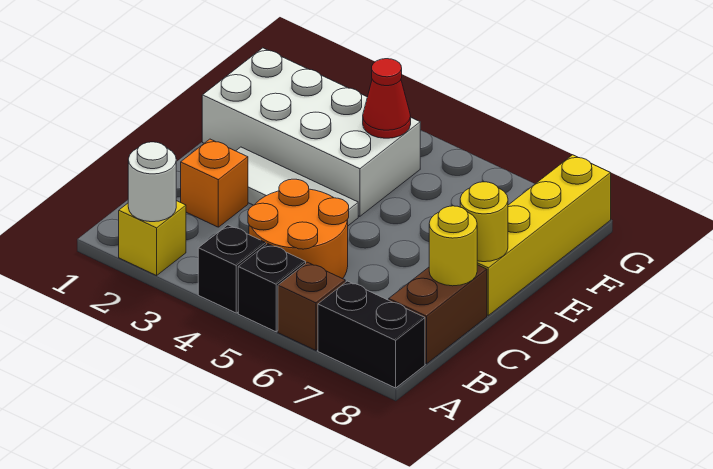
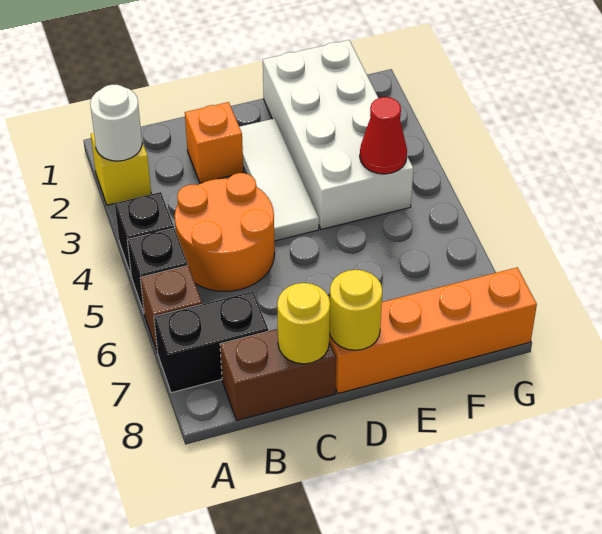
black 1x2 brick [318,281,425,388] -> black 1x2 brick turned to [154,292,268,393]
yellow 1x4 brick [477,155,611,315] -> orange 1x4 brick [329,267,537,394]

